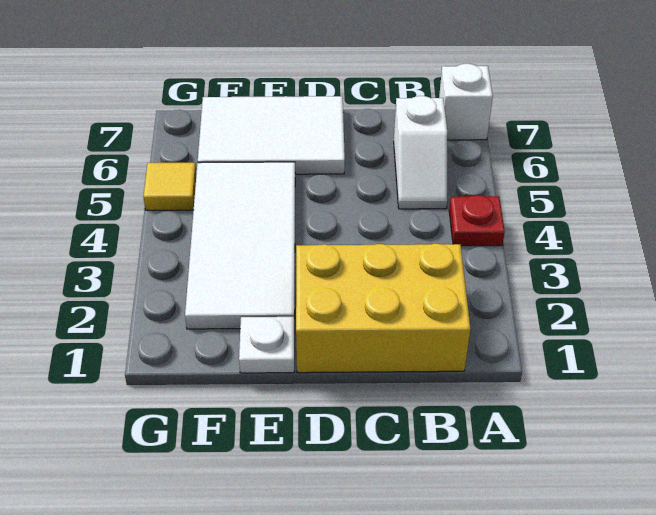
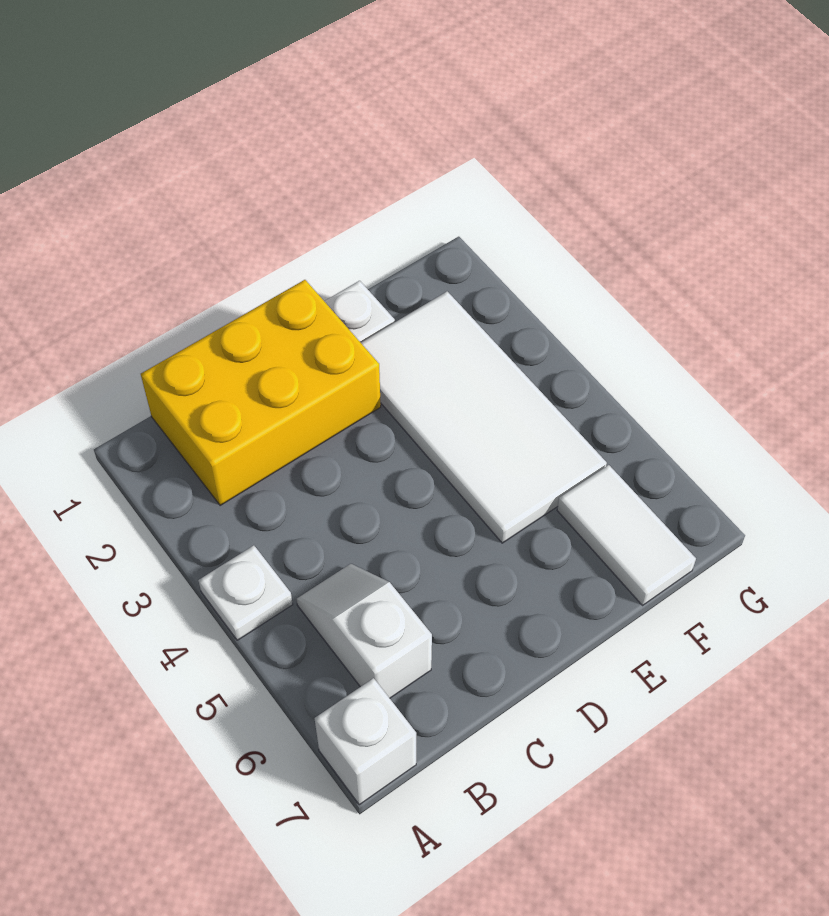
red 1x1 plate [449,195,505,246] -> white 1x1 plate [198,545,293,640]
white 2x3 tile [198,96,345,174] -> white 1x2 tile [557,465,696,605]
yellow 1x1 tile [143,163,196,210] -> none

